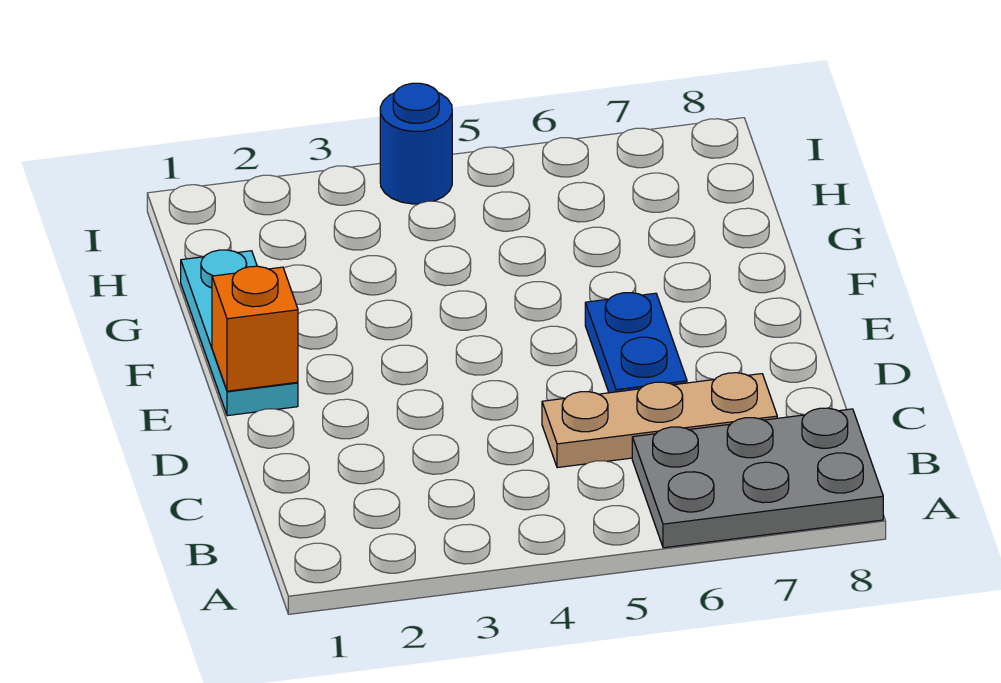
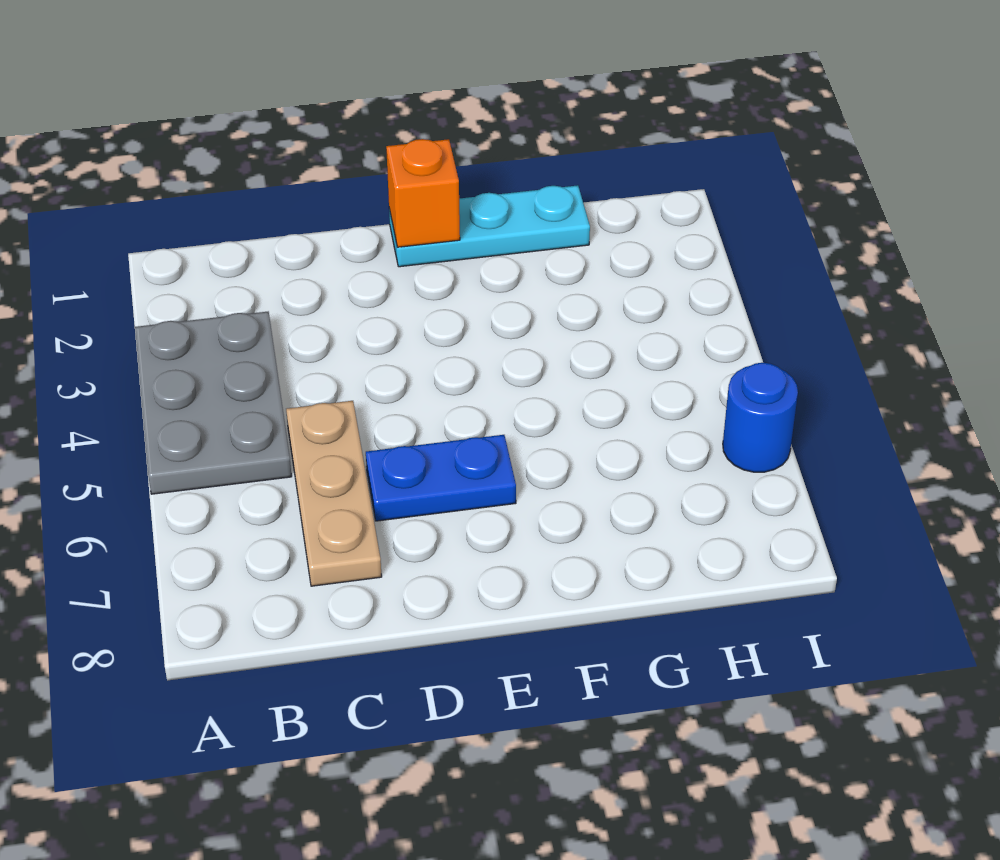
grey 2x3 plate [632,408,883,548] -> grey 2x3 plate moved to [135,312,292,494]
blue 1x1 round brick [380,83,452,204] -> blue 1x1 round brick moved to [723,363,798,472]

